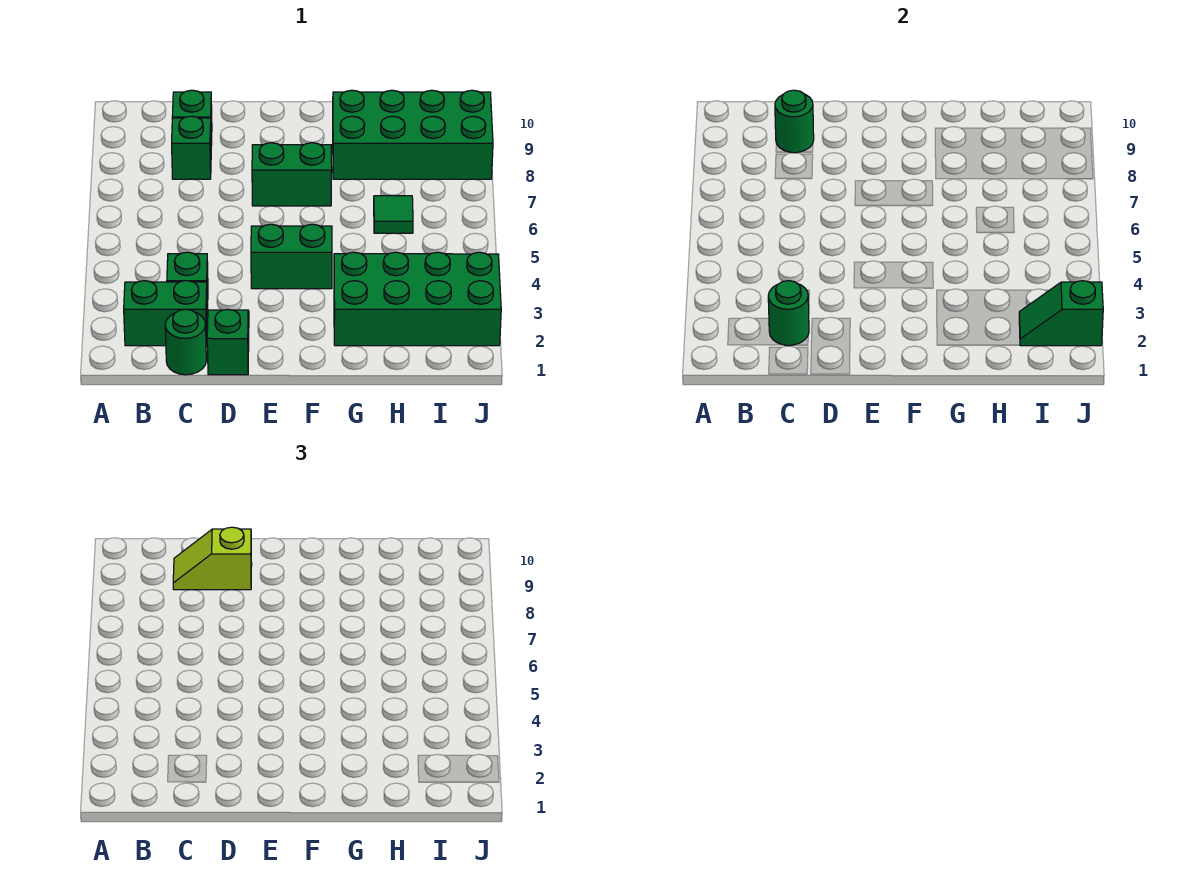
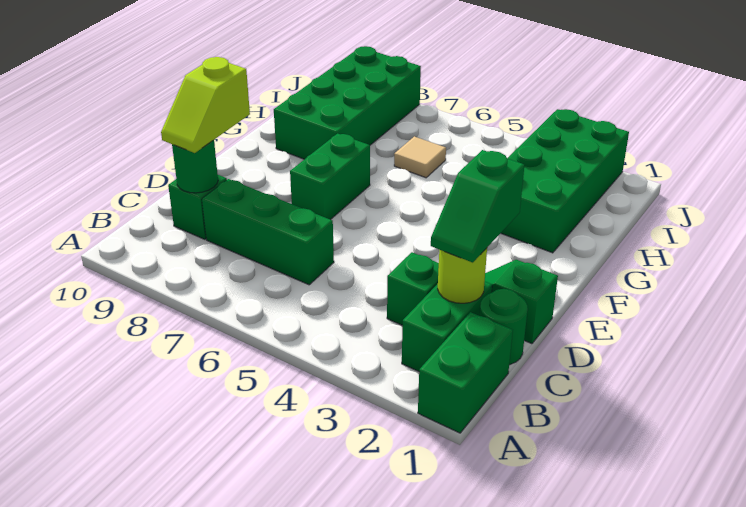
green 1x1 round brick [768,281,809,346] -> lime 1x1 round brick [438,248,487,303]
green 1x1 brick [172,116,211,179] -> green 1x3 brick [202,179,334,285]
green 1x2 brick [251,224,332,289] -> green 1x2 brick moved to [418,312,513,433]
green 1x1 tile [374,196,413,233] -> tan 1x1 tile [394,136,446,178]
green 1x2 slope [1019,281,1103,346] -> green 1x2 slope moved to [431,150,524,263]

